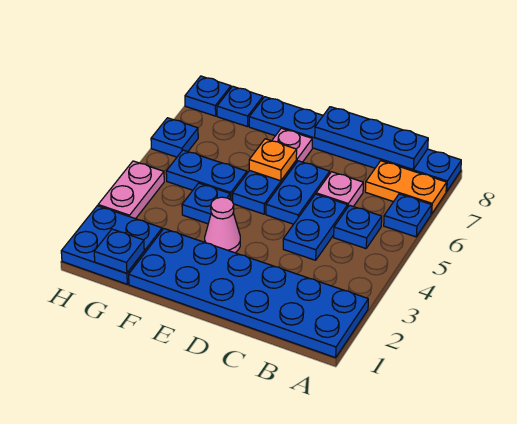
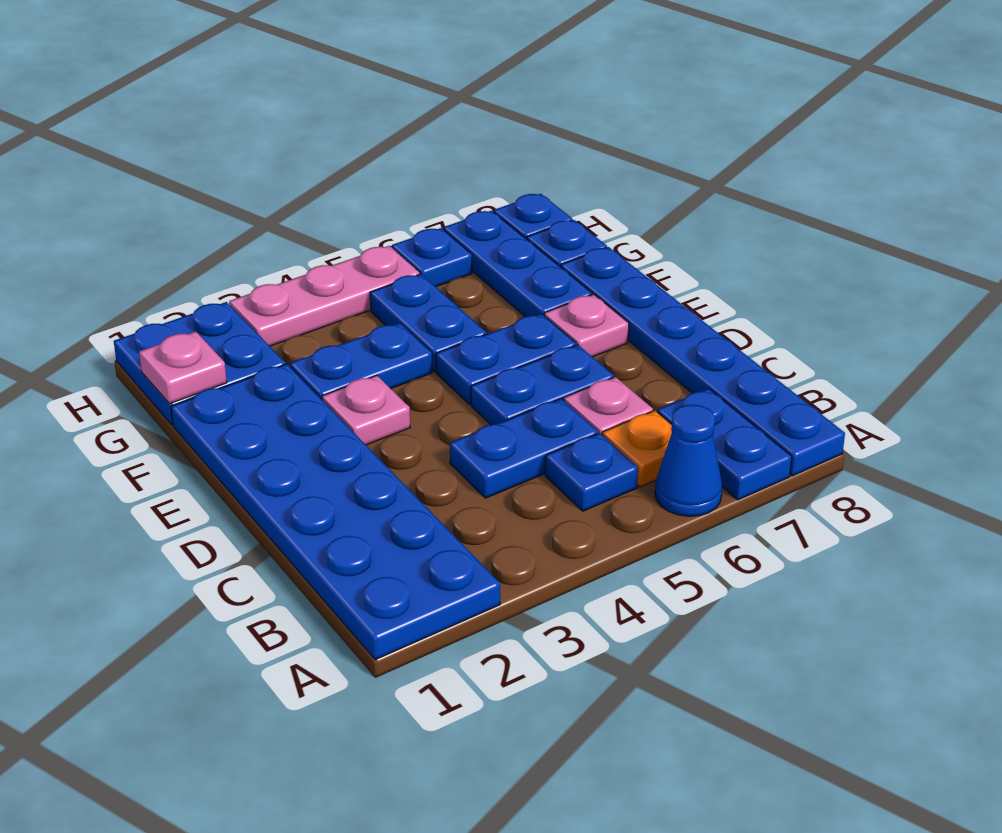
blue 1x1 plate [384,194,432,237] -> blue 1x1 cone [655,405,722,516]
orange 1x2 plate [365,161,447,214] -> blue 1x2 plate [658,388,792,500]
blue 1x3 plate [315,107,428,169] -> blue 1x3 plate moved to [444,211,592,317]
pink 1x1 cone [205,197,240,253] -> pink 1x1 plate [322,375,410,445]
orange 1x1 plate [249,139,297,181] -> orange 1x1 plate moved to [602,411,672,487]
blue 1x1 plate [182,183,230,224] -> blue 1x2 plate [290,323,432,399]
blue 1x1 plate [94,229,144,273] -> pink 1x1 plate [139,332,227,404]
pink 1x2 plate [98,161,164,219] -> pink 1x3 plate [229,246,420,346]

